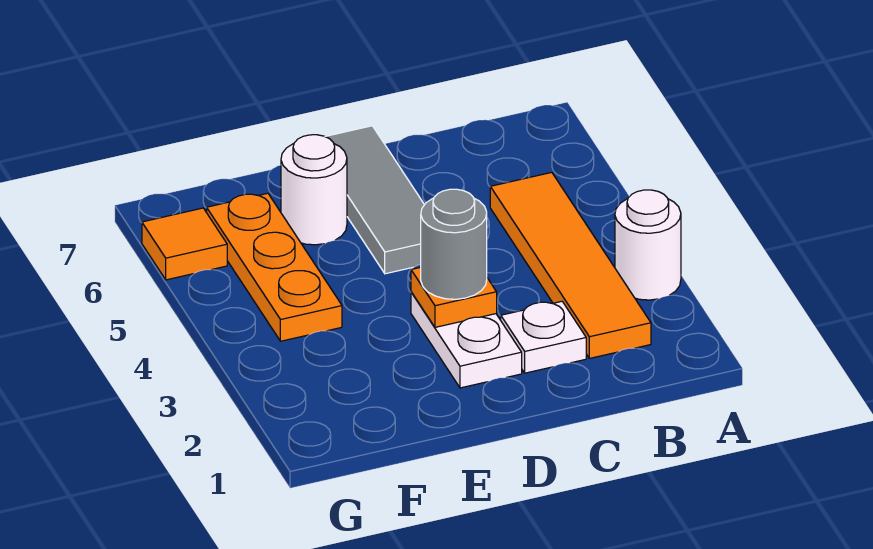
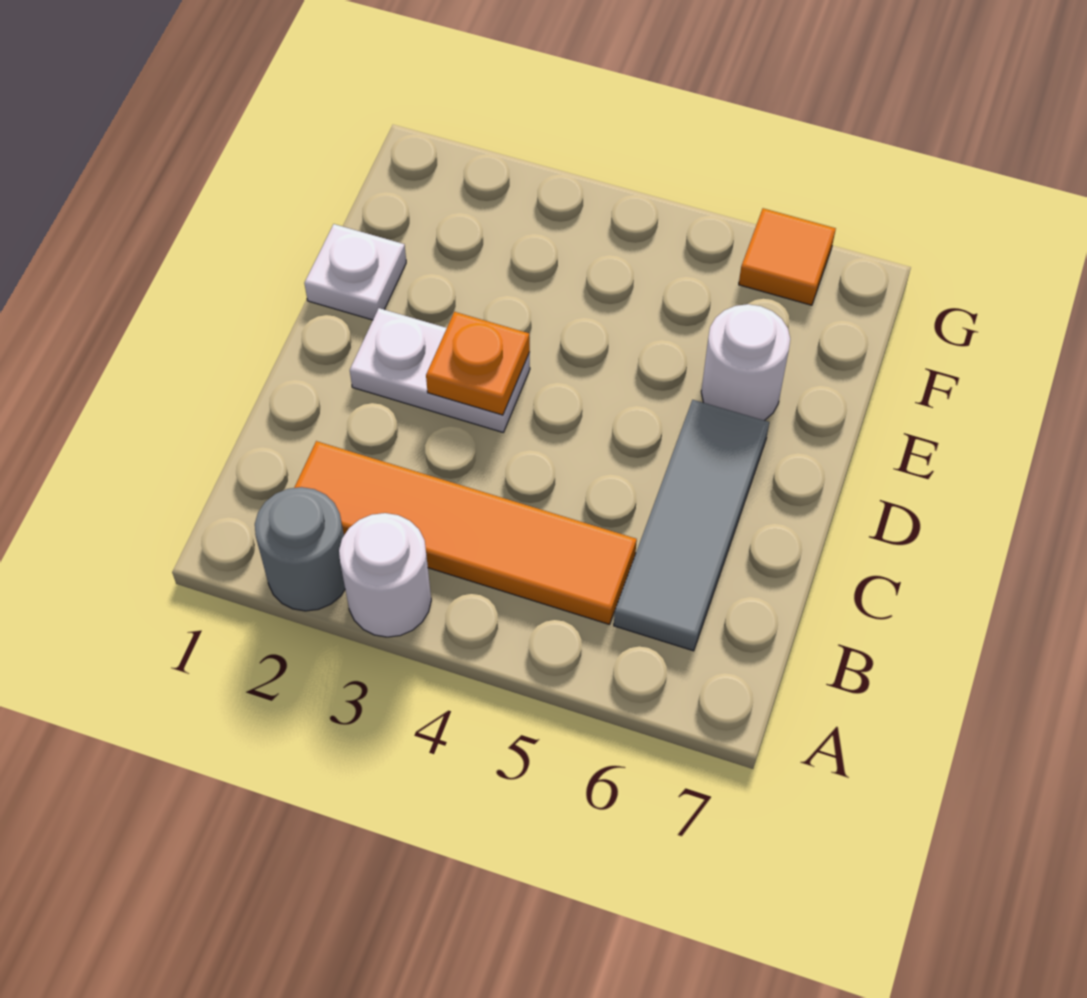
white 1x1 plate [501,301,586,373] -> white 1x1 plate moved to [304,224,406,320]
grey 1x1 round brick [421,189,487,299] -> grey 1x1 round brick moved to [255,487,345,611]
grey 1x3 tile [325,126,424,274] -> grey 1x3 tile turned to [614,400,769,651]
orange 1x3 plate [207,193,342,341] -> none

